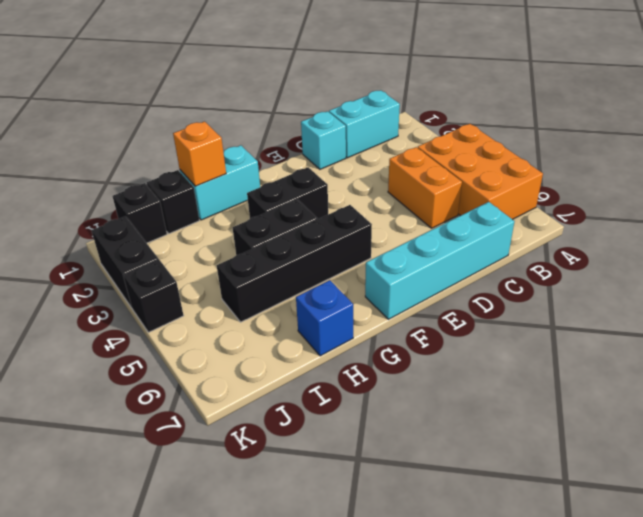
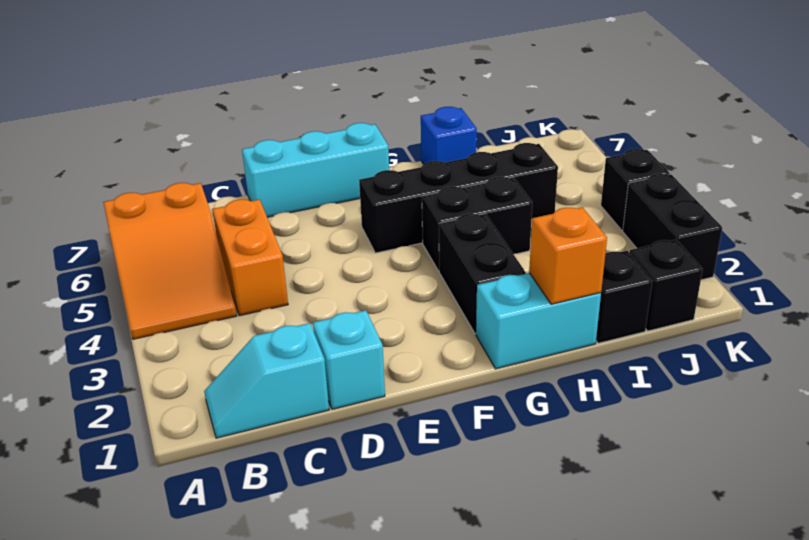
orange 2x3 brick [418,124,543,220] -> orange 2x3 slope [103,183,237,339]
cyan 1x2 brick [329,90,400,158] -> cyan 1x2 slope [204,323,329,438]
cyan 1x4 brick [365,202,514,319] -> cyan 1x3 brick [242,123,389,217]
black 1x2 brick [247,167,328,219] -> black 1x2 brick turned to [439,214,526,334]

